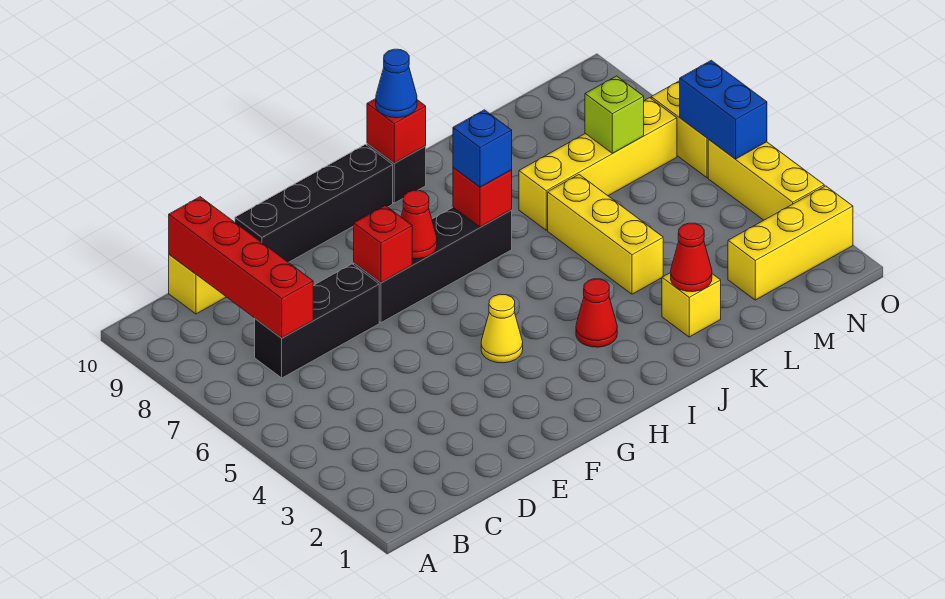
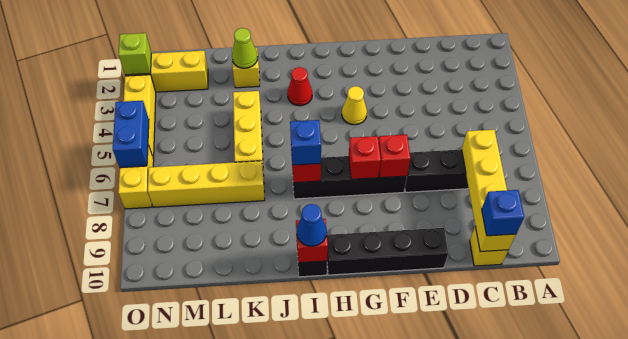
red 1x4 brick [169,197,313,338] -> yellow 1x4 brick [462,130,516,252]
none -> blue 1x1 brick [482,190,524,236]
red 1x1 cone [401,190,437,259] -> red 1x1 brick [349,136,381,179]
red 1x1 cone [671,223,712,292] -> lime 1x1 cone [232,28,258,68]
lime 1x1 brick [585,76,644,153] -> lime 1x1 brick moved to [118,33,151,75]

